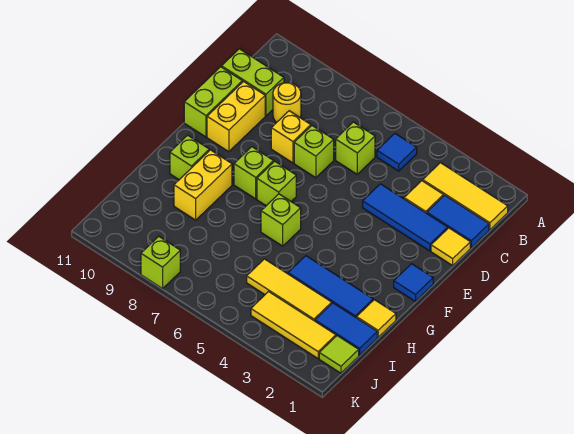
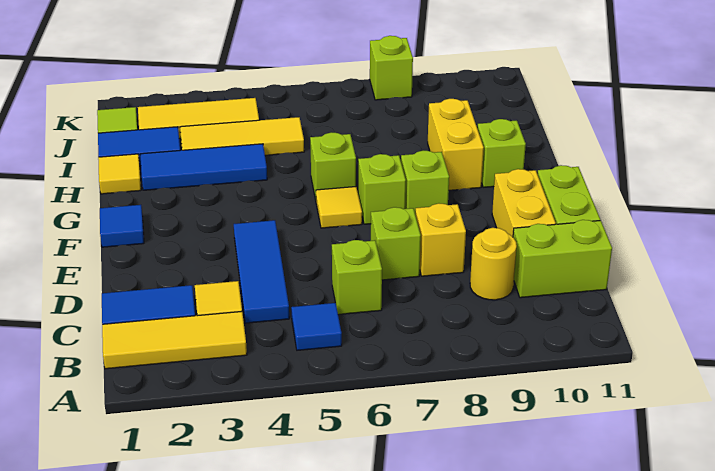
yellow 1x1 tile [431,228,470,265] -> yellow 1x1 tile moved to [316,187,362,228]
blue 1x3 tile [363,184,448,251] -> blue 1x3 tile turned to [234,220,289,323]

